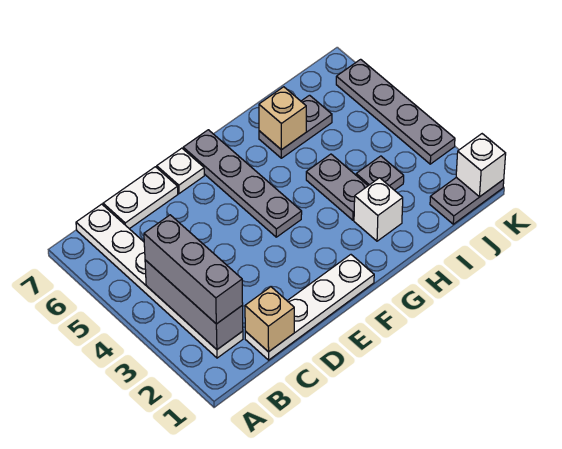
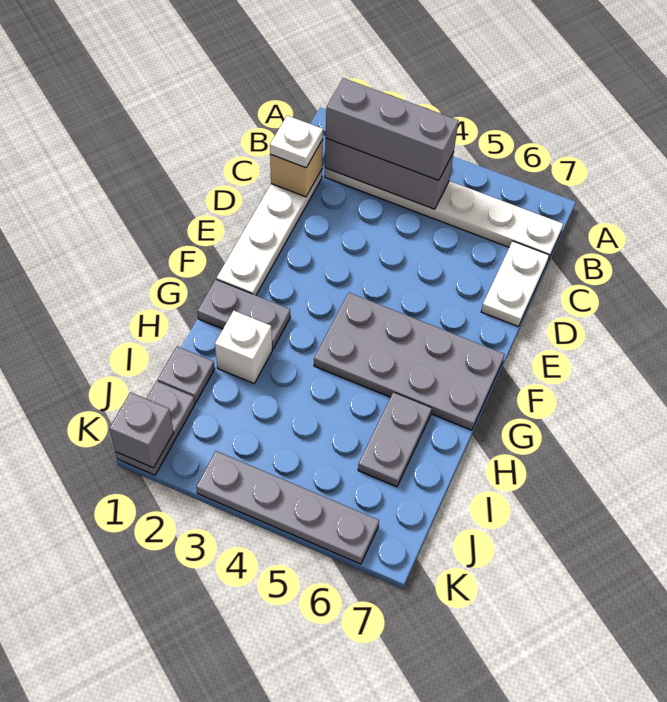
white 1x1 plate [157,148,204,194] -> white 1x1 plate moved to [270,115,323,168]
grey 1x4 plate [183,130,302,237] -> grey 2x4 plate [314,293,505,430]
grey 1x2 plate [306,154,368,220] -> grey 1x2 plate moved to [197,280,290,349]
tan 1x1 brick [259,87,306,150] -> none
grey 1x1 plate [356,156,404,190] -> grey 1x1 plate moved to [158,346,215,402]
white 1x1 brick [456,134,506,197] -> grey 1x1 brick [109,392,174,468]

